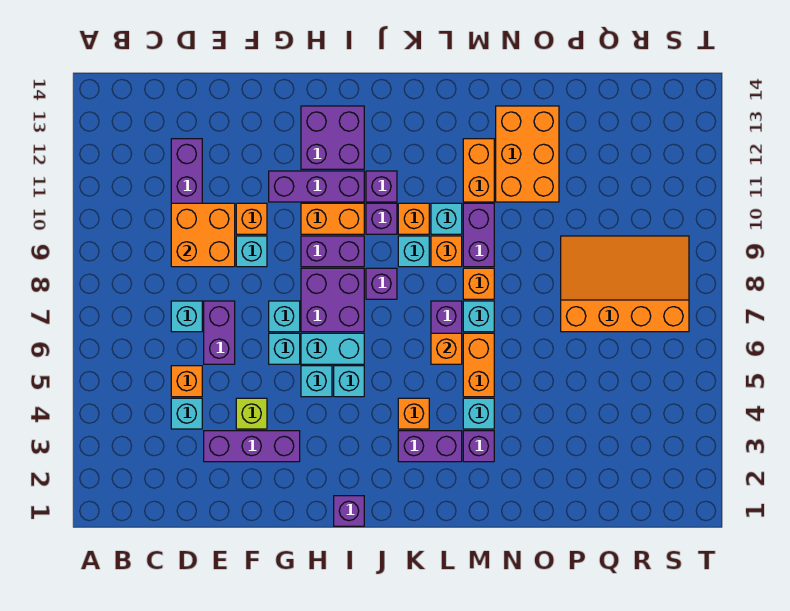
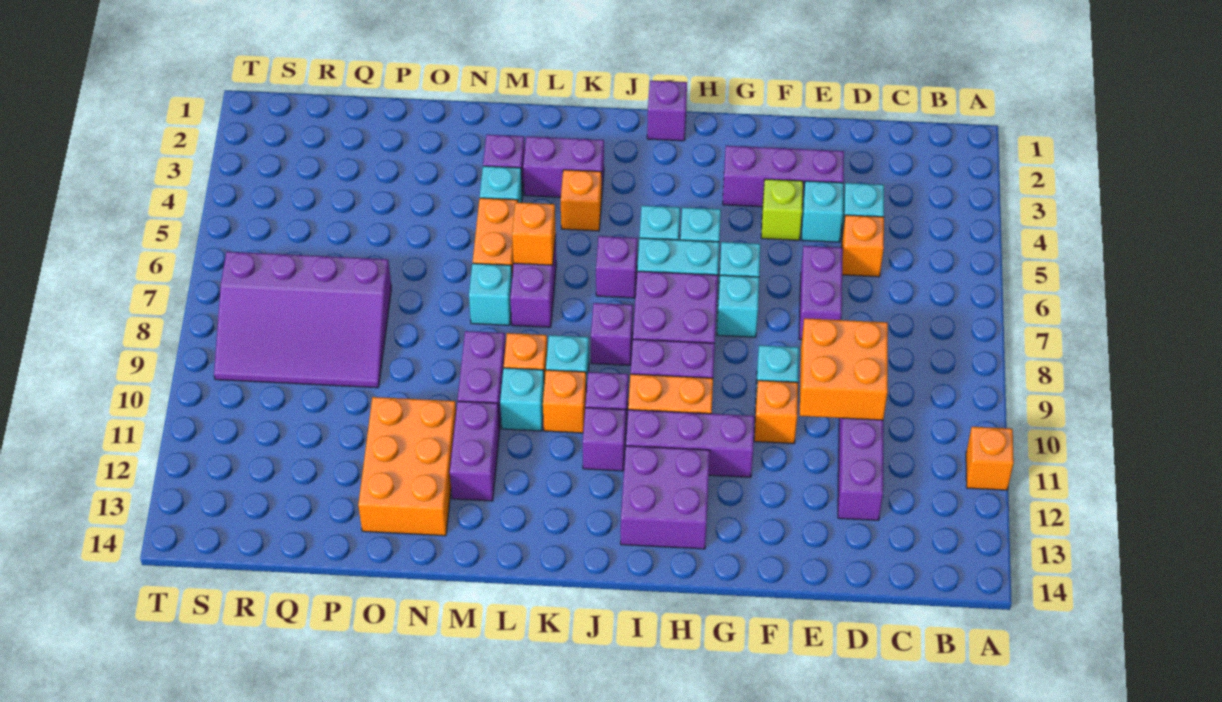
cyan 1x1 brick [171,301,202,332] -> cyan 1x1 brick moved to [801,181,843,242]
none -> purple 1x1 brick [596,236,637,298]
orange 1x1 brick [463,268,494,299] -> orange 1x1 brick moved to [966,427,1014,490]
orange 1x2 brick [463,139,494,202] -> purple 1x2 brick [450,401,500,501]
orange 3x4 slope [561,236,689,332] -> purple 3x4 slope [214,252,391,388]

